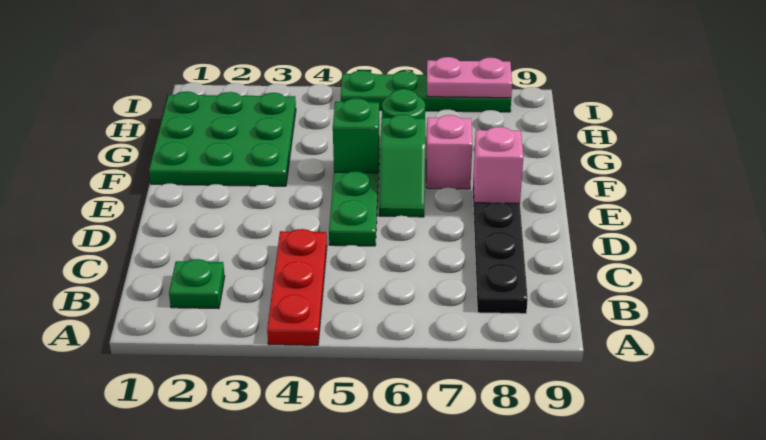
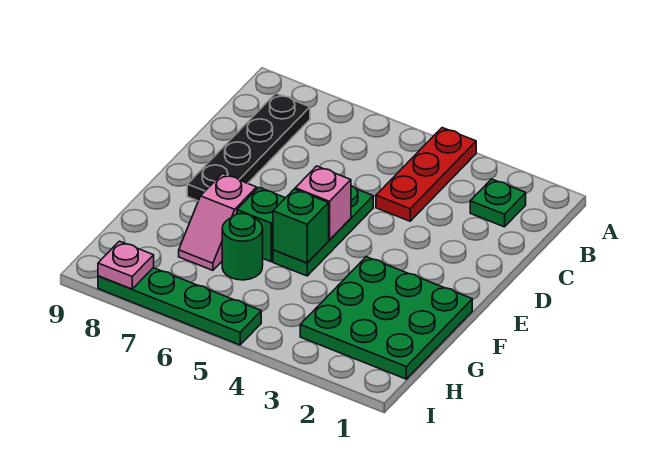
pink 1x1 brick [473,127,523,203] -> pink 1x1 brick moved to [295,166,351,240]
pink 1x2 plate [427,57,512,98] -> pink 1x1 plate [98,241,154,289]

